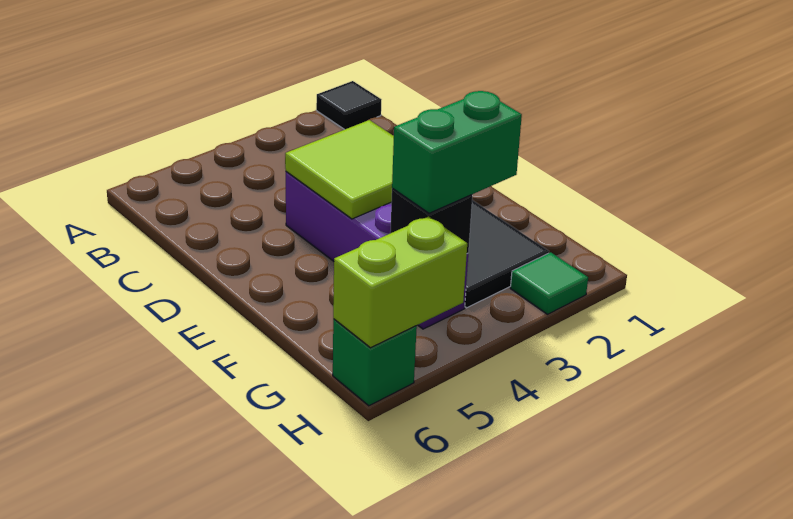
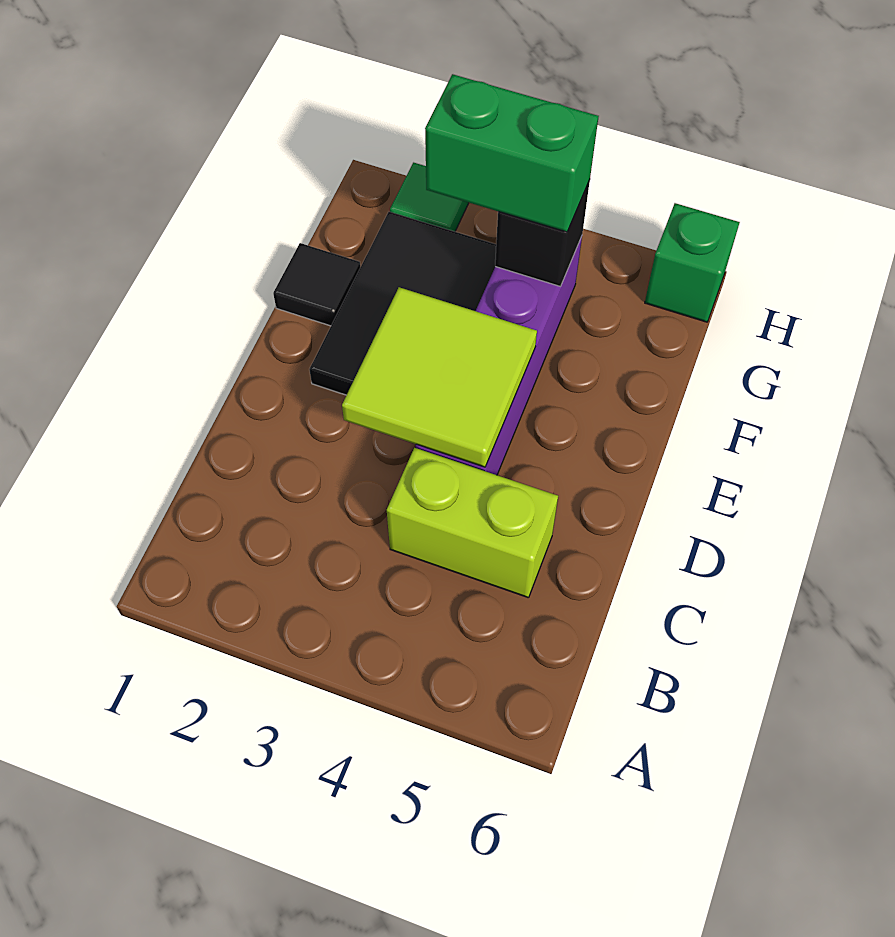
black 1x1 tile [316,81,382,130] -> black 1x1 tile moved to [273,243,360,326]
lime 1x2 brick [333,216,467,348] -> lime 1x2 brick moved to [387,448,558,598]

